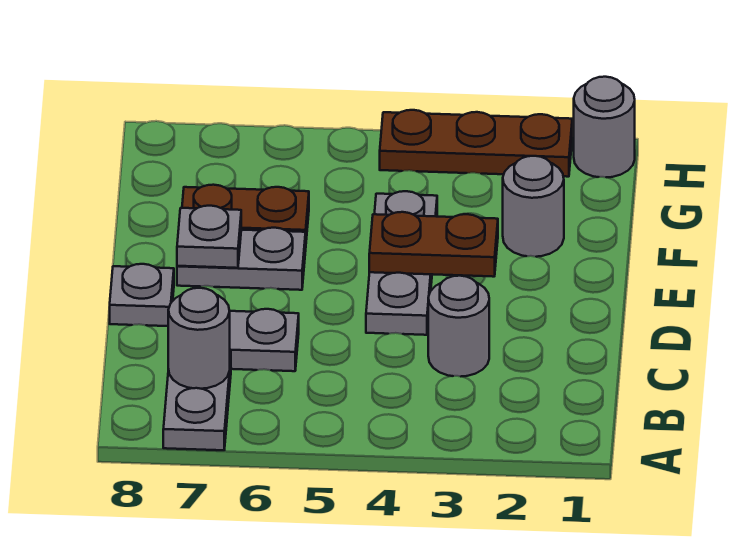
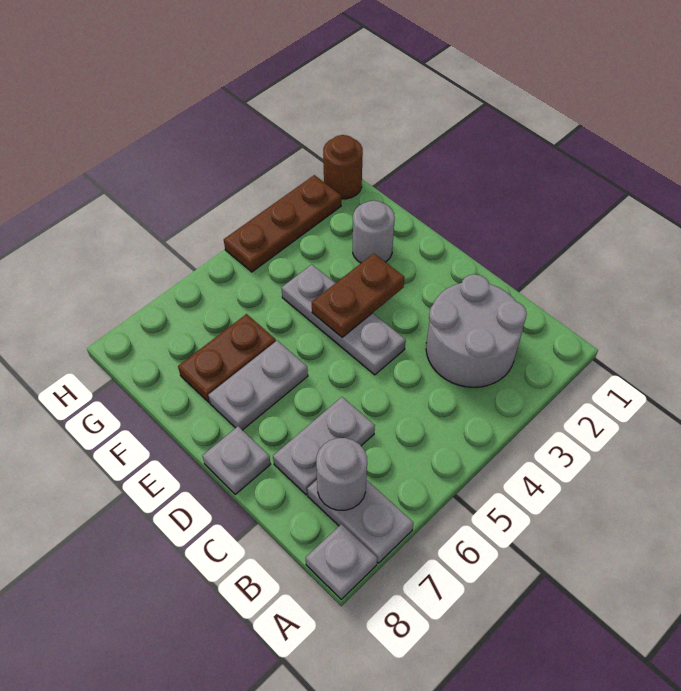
grey 1x1 round brick [428,276,489,377] -> grey 2x2 round brick [426,274,527,387]
grey 1x1 plate [177,206,241,268] -> grey 1x1 plate moved to [305,524,377,599]
grey 1x1 round brick [574,77,635,177] -> brown 1x1 round brick [323,135,363,199]

